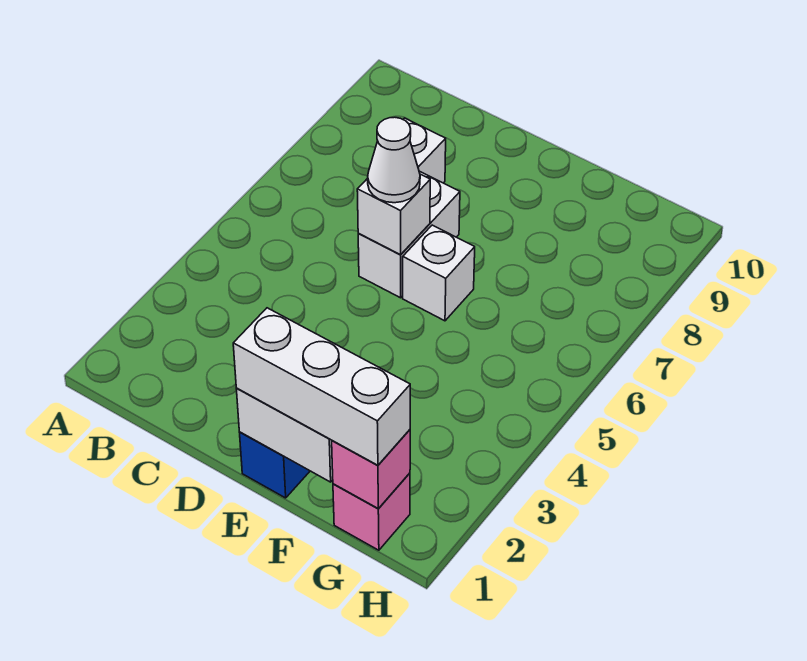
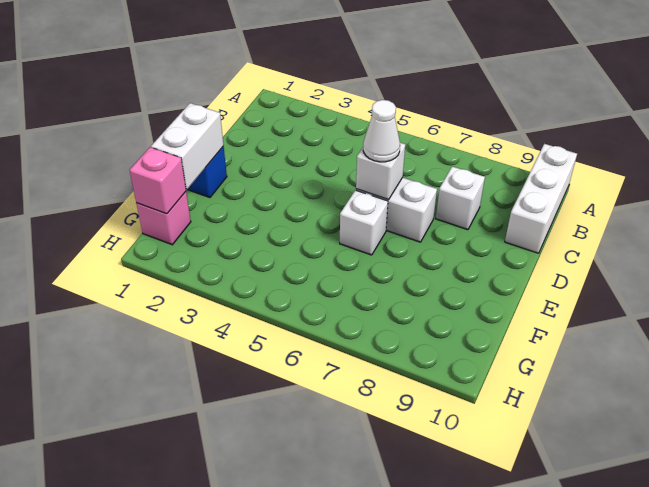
white 1x3 brick [233,308,410,465] -> white 1x3 brick moved to [505,144,577,253]

